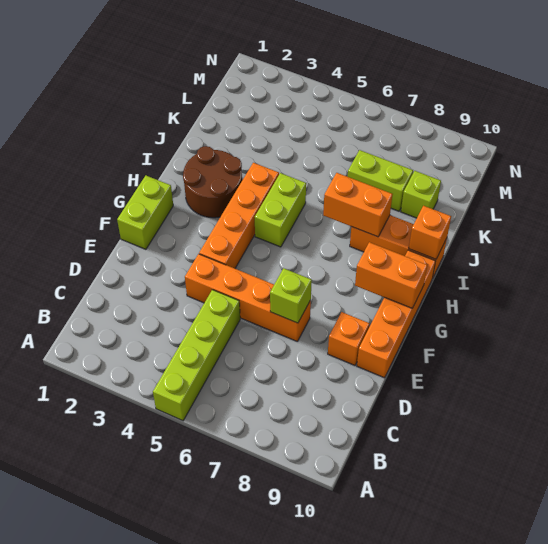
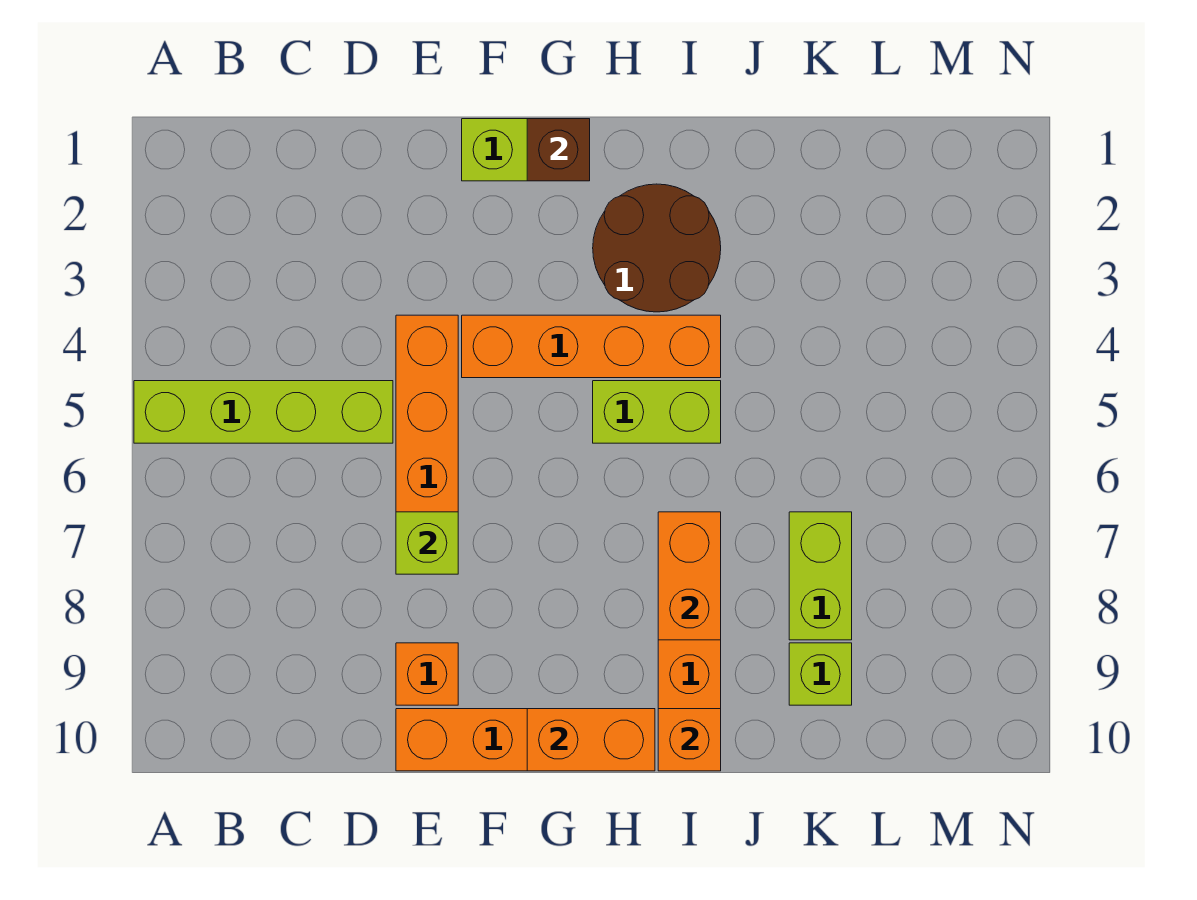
none -> brown 1x1 brick [527,119,590,181]
orange 1x2 brick [355,242,427,308] -> orange 1x2 brick turned to [527,709,655,771]

